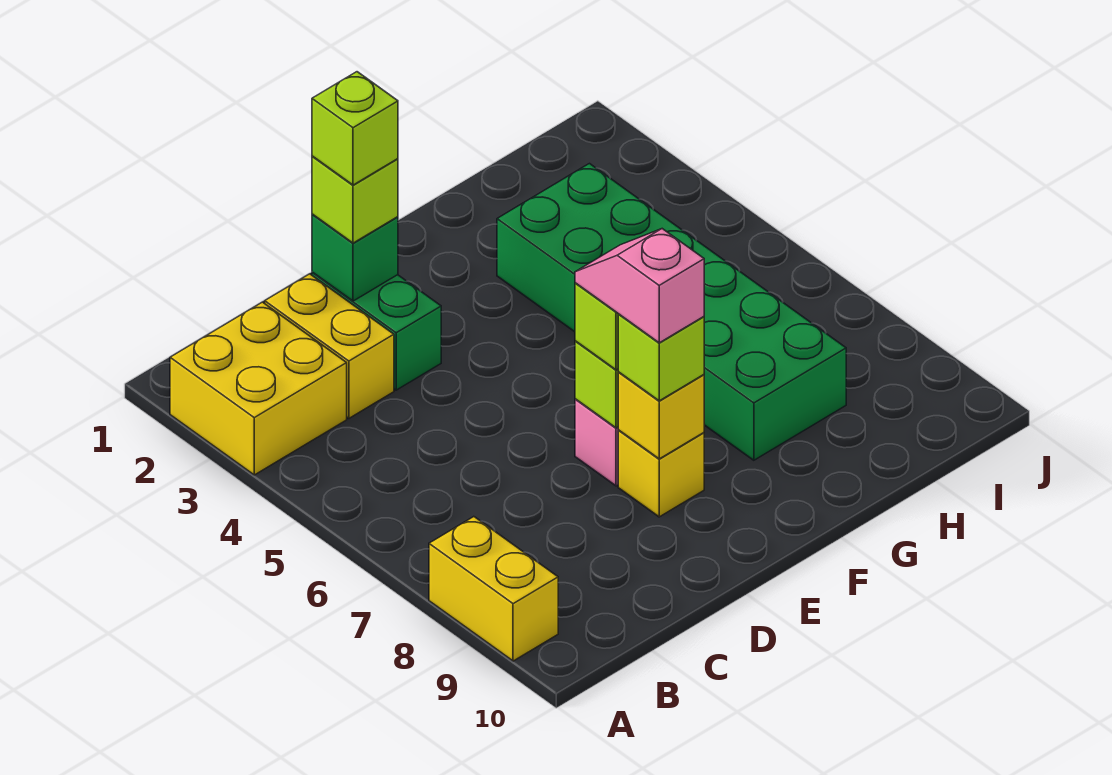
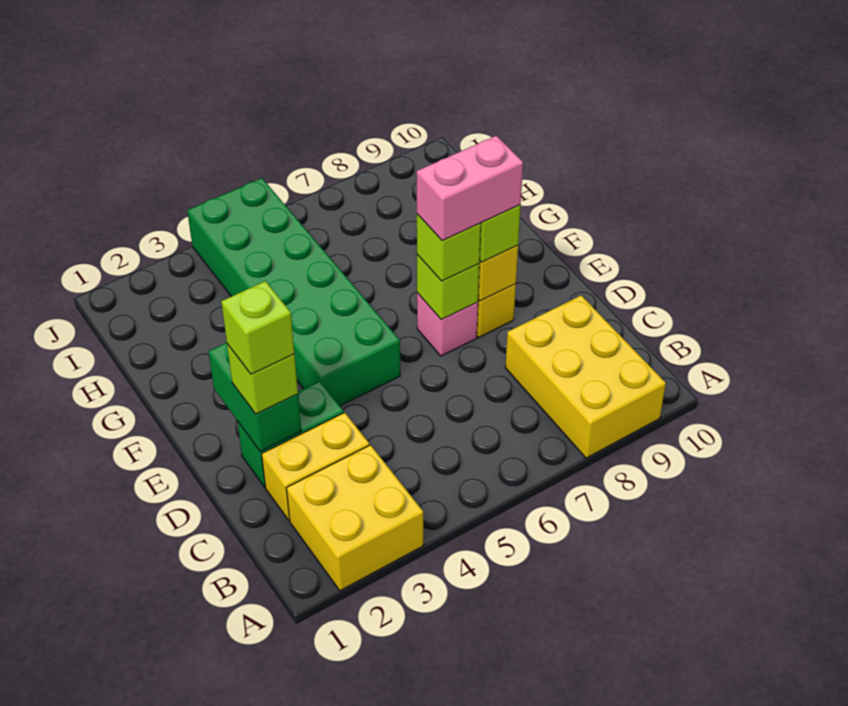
yellow 1x2 brick [429,517,558,661] -> yellow 2x3 brick [505,295,666,458]
green 1x1 brick [312,214,398,301] -> green 1x2 brick [208,343,301,452]
pink 1x2 slope [575,229,704,343] -> pink 1x2 brick [417,136,523,241]
green 2x6 brick [497,164,846,460] -> green 2x6 brick turned to [187,178,400,406]

